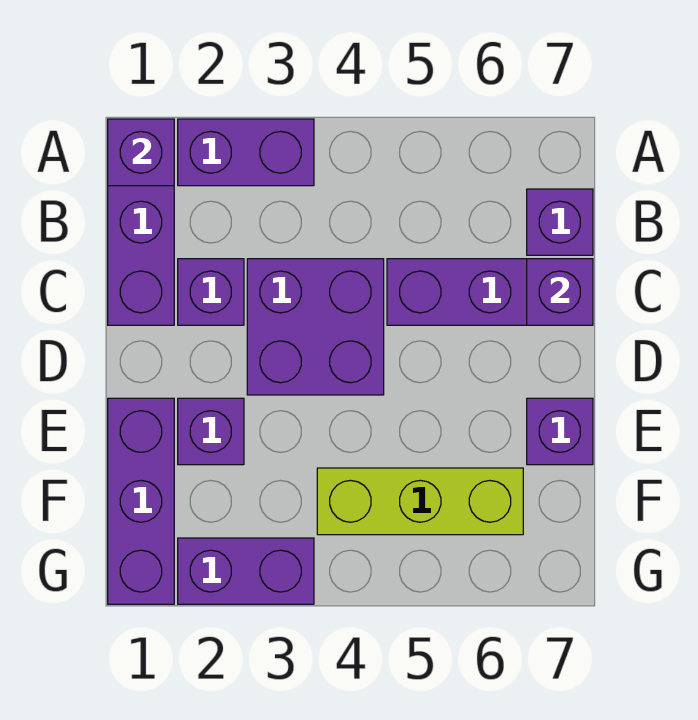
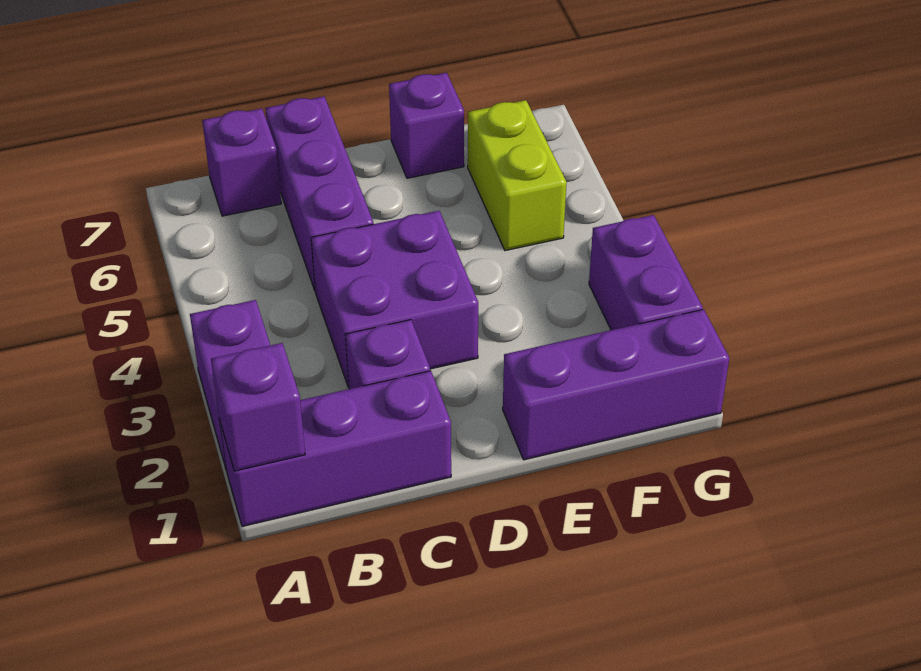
purple 1x1 brick [527,259,593,325] -> none
purple 1x1 brick [178,398,244,465] -> none
lime 1x3 brick [317,468,523,535] -> lime 1x2 brick [468,100,567,251]

